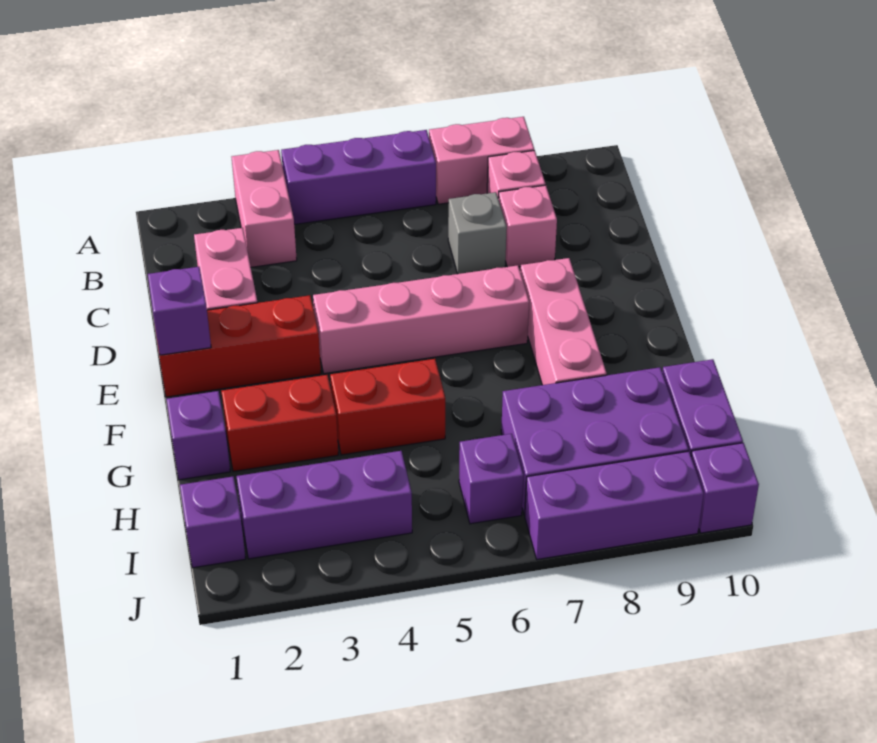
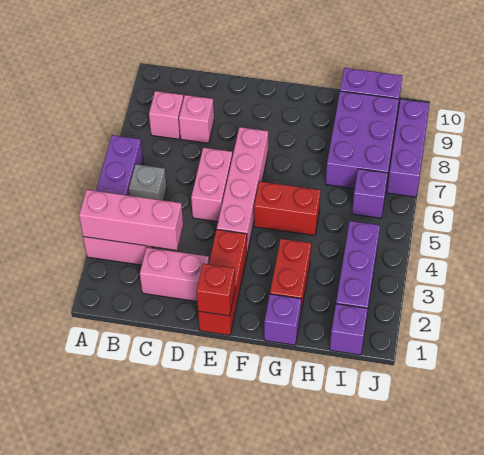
pink 1x2 brick [429,117,534,204] -> pink 1x2 brick moved to [191,148,232,222]
grey 1x1 brick [448,192,507,274] -> grey 1x1 brick moved to [129,164,167,200]
purple 1x1 brick [148,267,211,355] -> red 1x1 brick [197,264,235,316]
pink 1x3 brick [520,258,607,385] -> pink 1x3 brick moved to [79,190,183,250]
red 1x2 brick [330,359,445,455] -> red 1x2 brick turned to [254,182,321,235]
purple 1x1 brick [691,443,759,533] -> none

